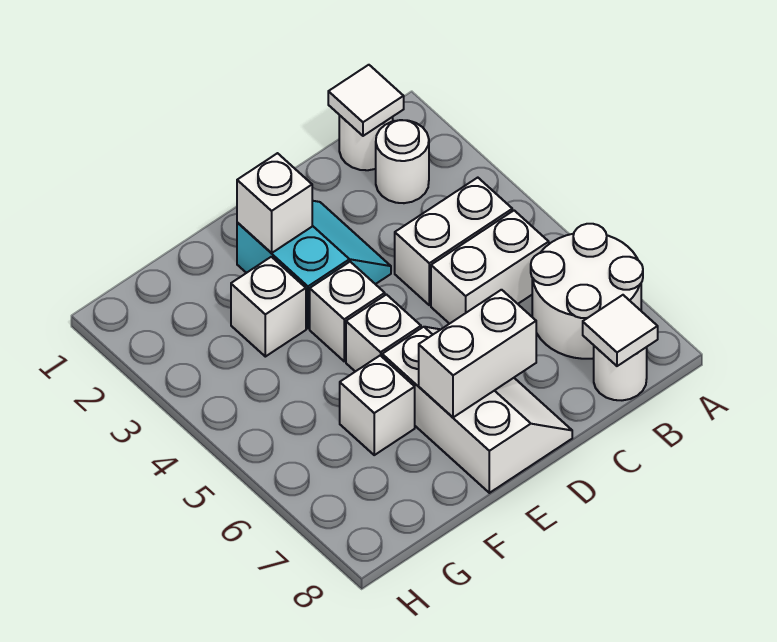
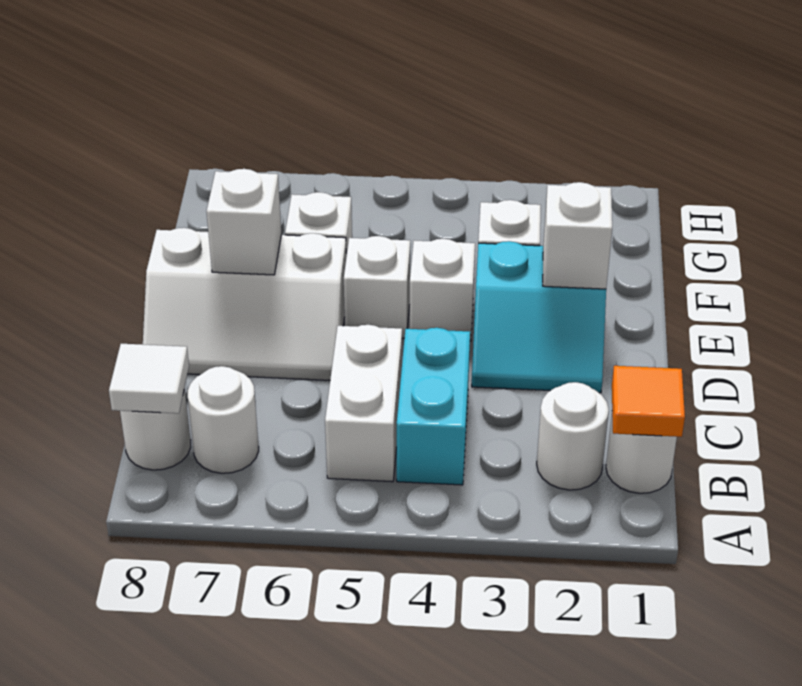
white 2x2 round brick [531,224,643,359] -> white 1x1 round brick [188,366,259,473]
white 1x1 tile [328,65,404,136] -> orange 1x1 tile [612,366,685,437]
white 1x2 brick [395,178,512,305] -> cyan 1x2 brick [397,328,470,485]
white 1x2 brick [419,290,536,417] -> white 1x1 brick [206,169,281,275]

